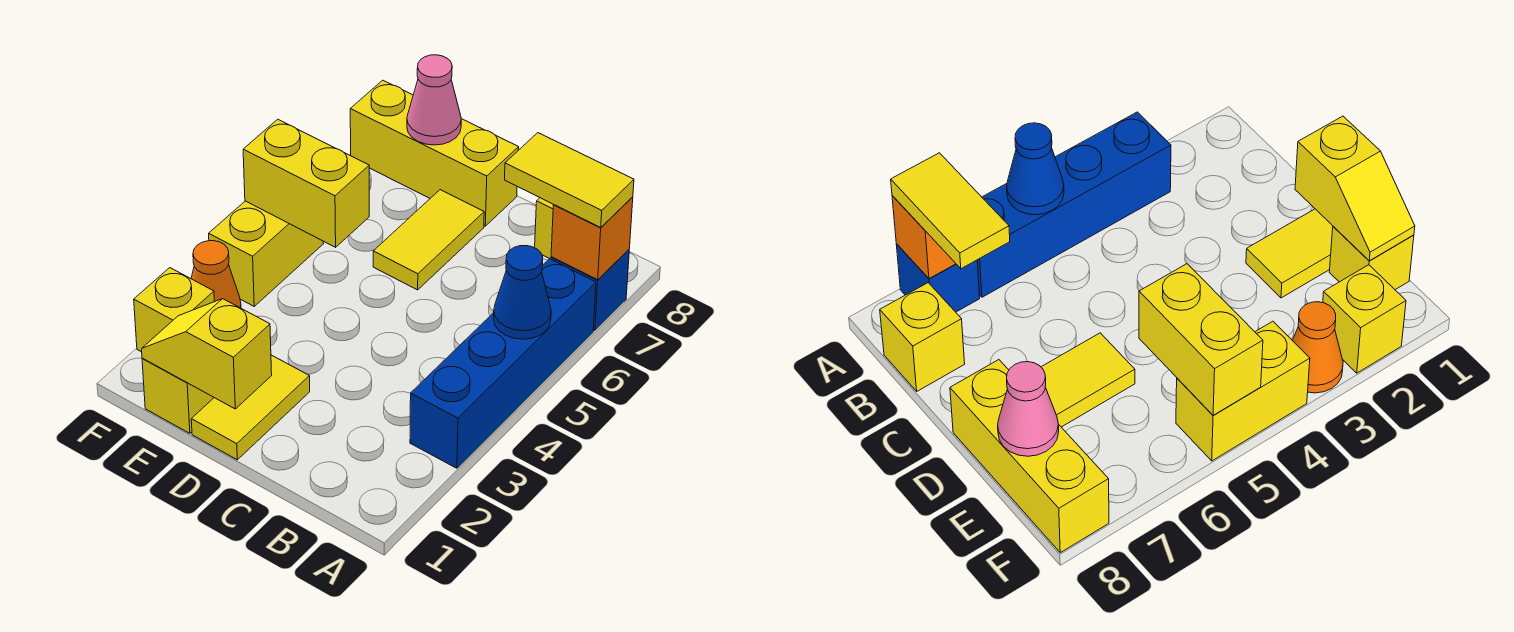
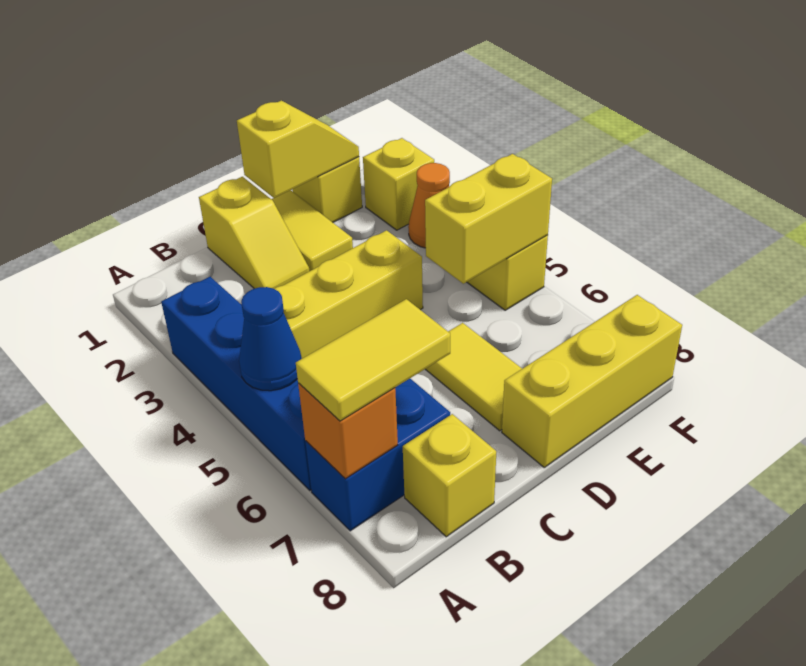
blue 1x1 brick [551,250,629,331] -> blue 1x2 brick [305,379,450,531]
none -> yellow 1x3 brick [275,230,423,359]
none -> yellow 1x2 slope [199,177,309,289]
pink 1x1 cone [407,55,461,145] -> none

